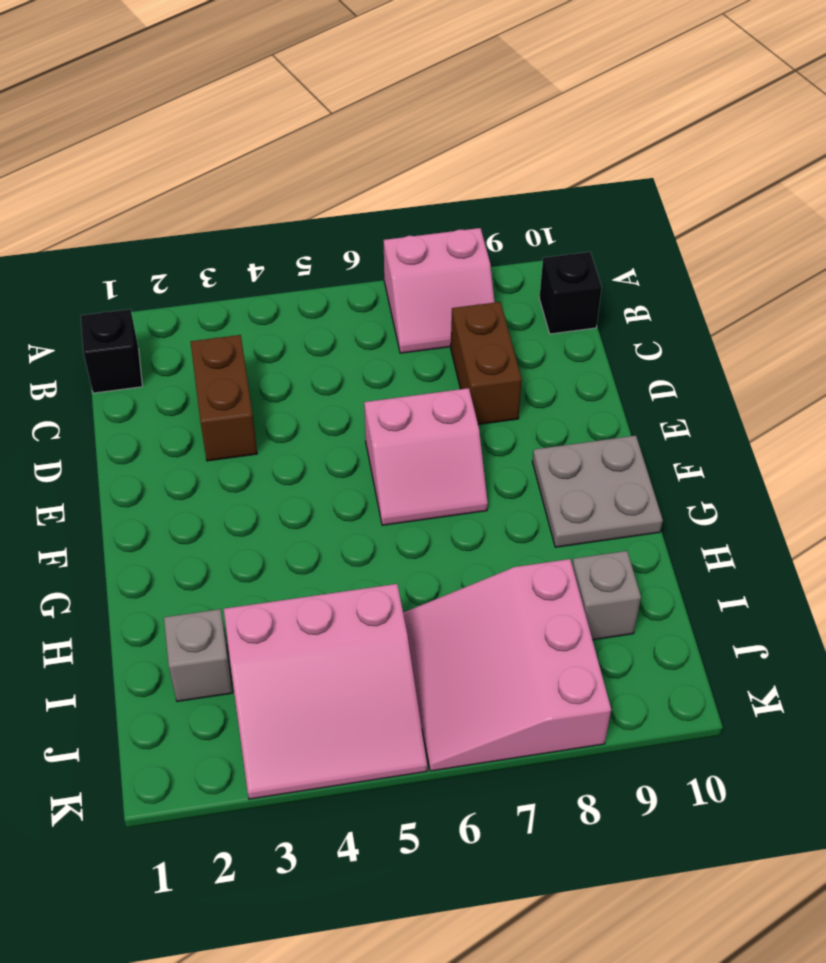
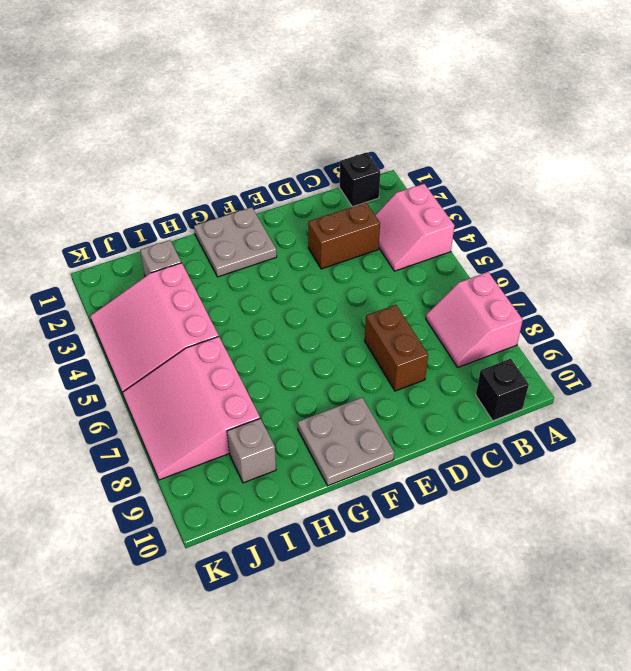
brown 1x2 brick [451,302,522,424] -> brown 1x2 brick turned to [365,305,428,391]
pink 2x2 slope [364,388,488,525] -> pink 2x2 slope moved to [375,184,454,271]
none -> grey 2x2 plate [194,207,277,277]
pink 3x3 slope [403,559,611,771] -> pink 3x3 slope turned to [123,337,260,480]

